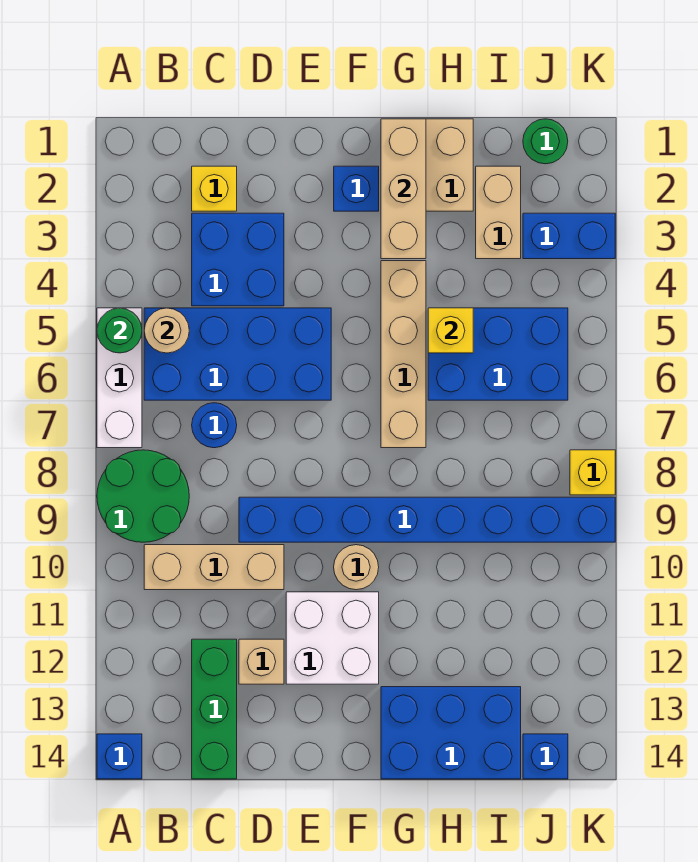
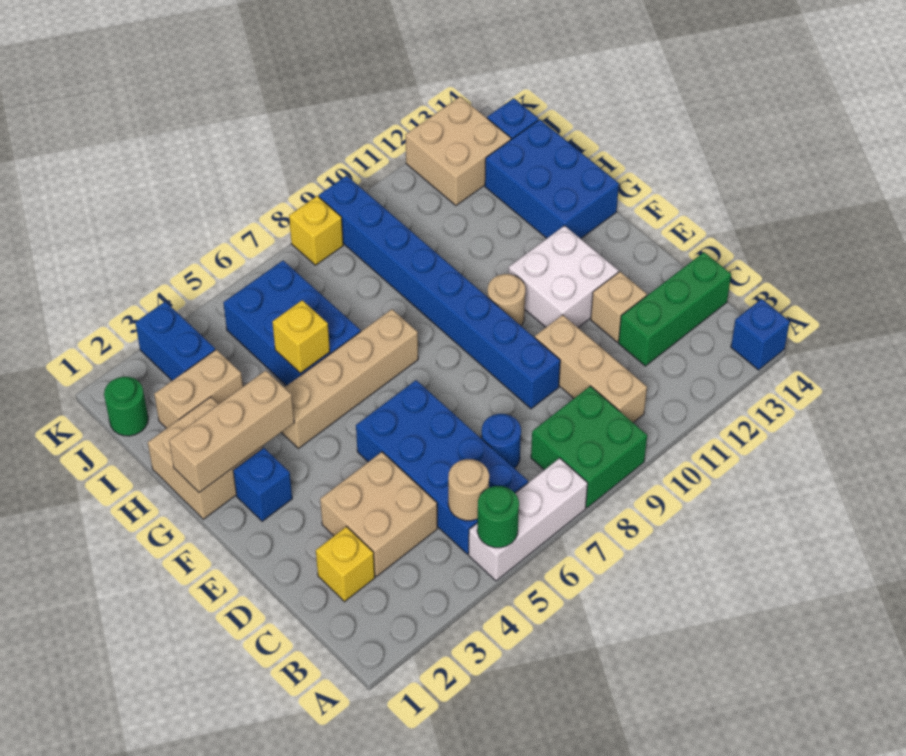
green 2x2 round brick [97,450,189,542] -> green 2x2 brick [531,386,647,508]
blue 2x2 brick [192,213,284,306] -> tan 2x2 brick [320,452,437,577]
none -> tan 2x2 brick [405,97,511,206]

